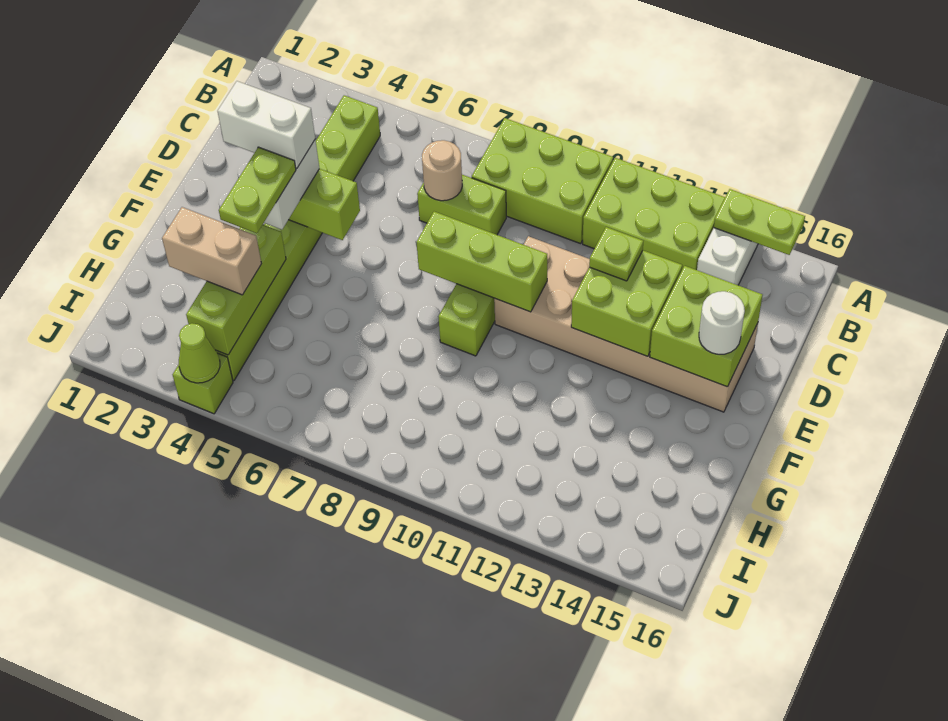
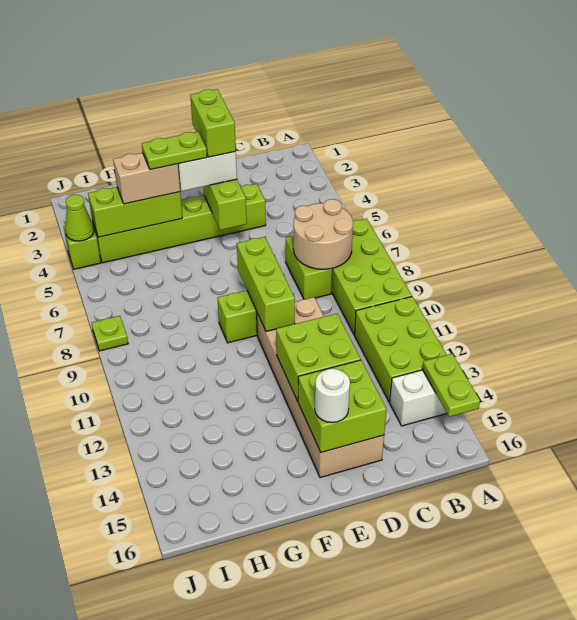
lime 2x3 brick [472,118,613,244] -> lime 2x4 brick [331,219,412,335]
lime 1x8 brick [216,95,380,381] -> lime 1x6 brick [92,184,266,263]
tan 1x1 round brick [422,140,462,201] -> tan 2x2 round brick [293,199,353,269]
lime 1x1 plate [589,227,643,281] -> lime 1x1 plate moved to [92,316,128,351]
white 1x2 brick [218,81,315,169] -> lime 1x2 brick [190,89,236,157]
tan 1x2 brick [162,207,262,295] -> tan 1x2 brick turned to [113,153,180,204]

